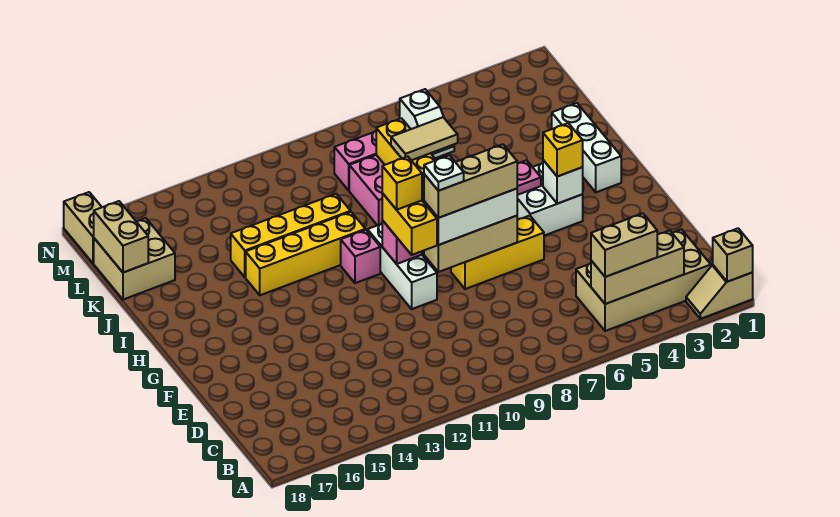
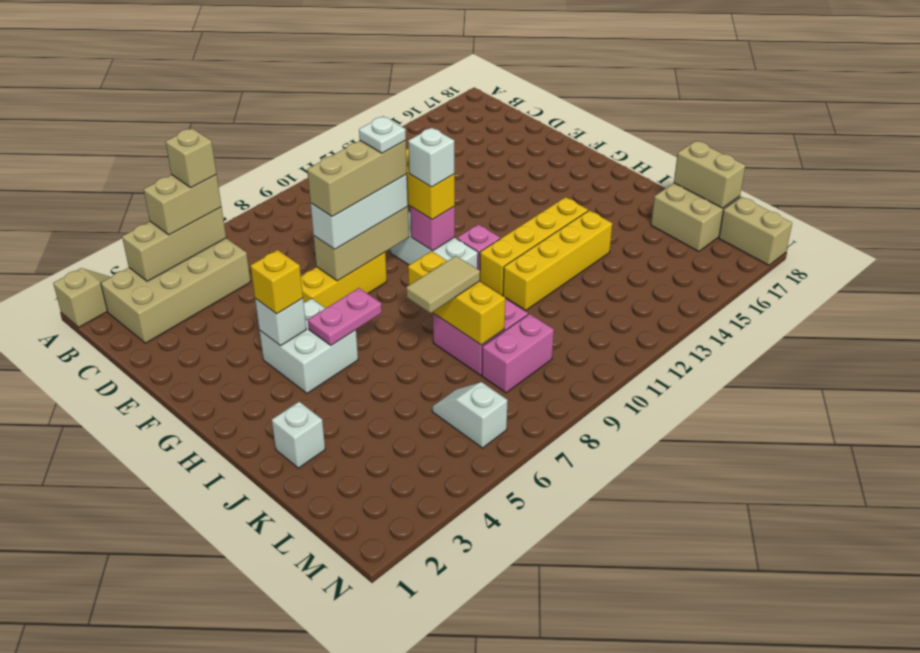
tan 1x1 brick [713,228,753,282] -> tan 1x1 brick moved to [165,128,217,188]
yellow 1x1 brick [382,156,422,210] -> white 1x1 brick [408,128,455,187]
white 1x3 brick [552,103,621,192] -> white 1x1 brick [272,402,325,468]

